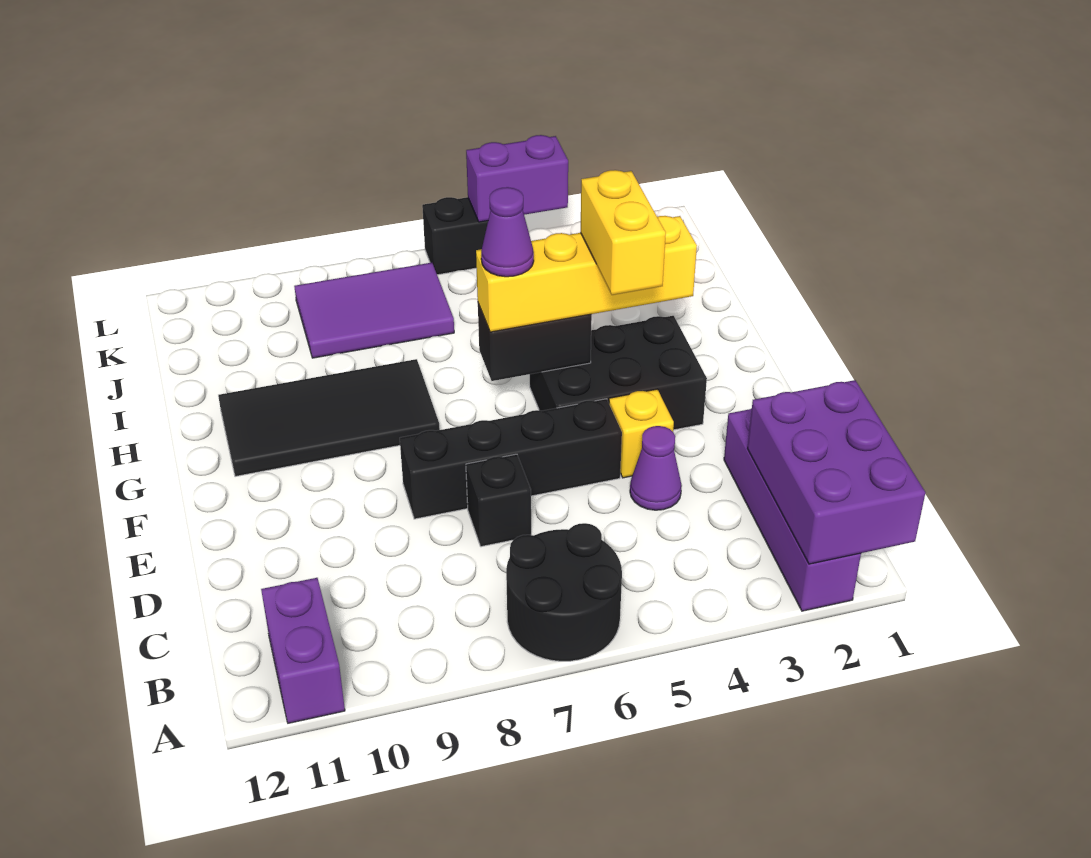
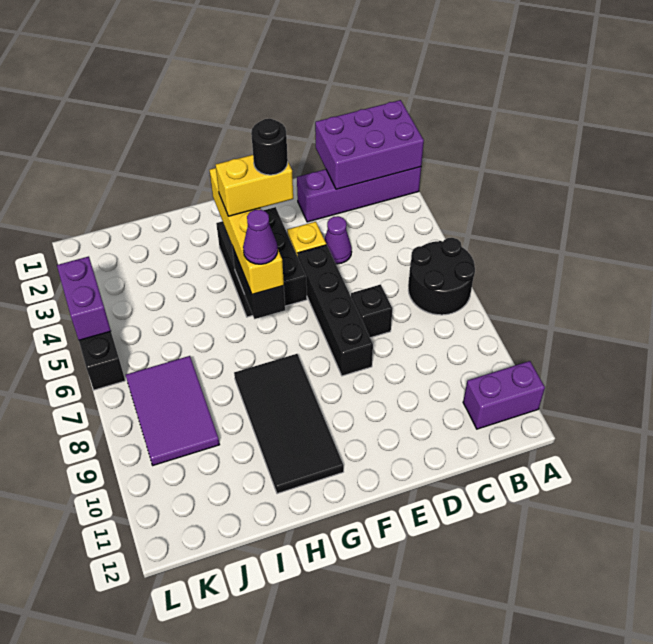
none -> black 1x1 round brick [251,119,288,175]

